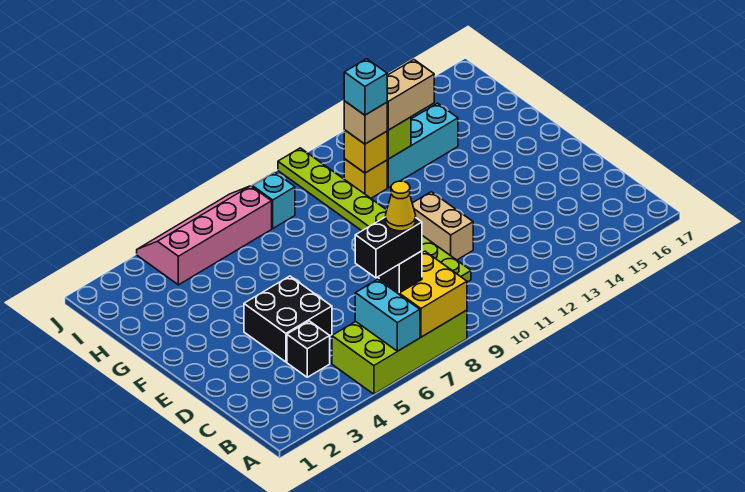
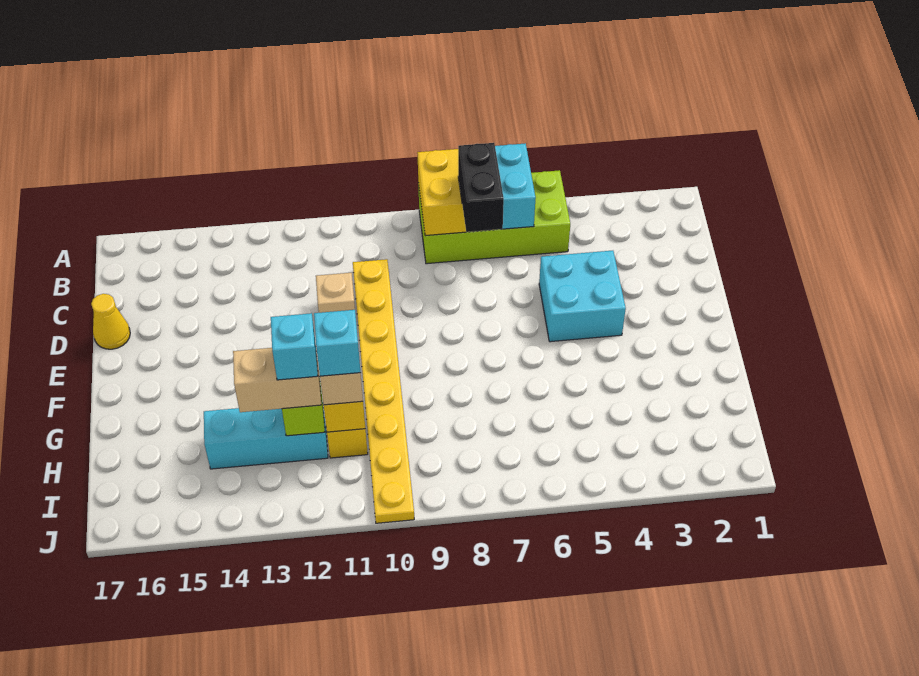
black 1x2 brick [355,217,422,278] -> none
yellow 1x1 cone [385,181,416,231] -> yellow 1x1 cone moved to [91,294,130,349]
black 1x1 brick [287,321,330,377] -> none
lime 1x8 plate [278,148,471,282] -> yellow 1x8 plate [353,259,414,523]
black 2x2 brick [244,276,332,362] -> cyan 2x2 brick [539,251,626,342]
tan 1x2 brick [412,192,473,260] -> tan 1x1 brick [316,273,355,313]
pink 2x4 slope [137,186,272,285] -> none
cyan 1x1 brick [252,172,295,228] -> cyan 1x1 brick moved to [271,313,318,380]

